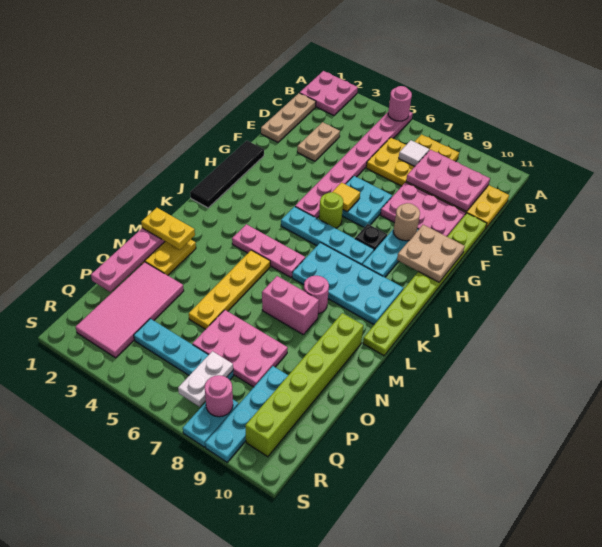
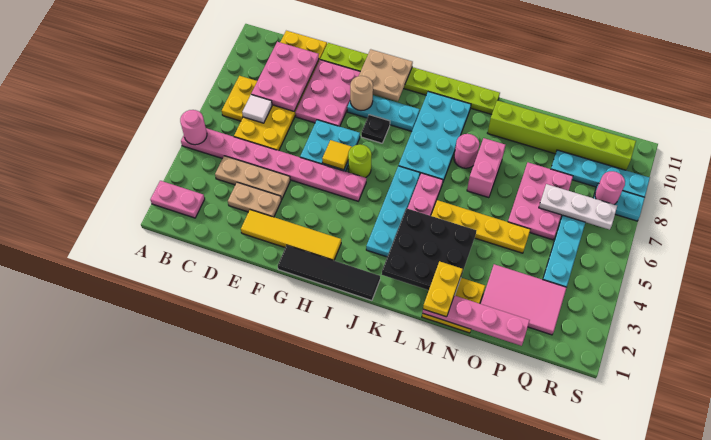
pink 2x2 plate [300,71,358,115] -> pink 1x2 plate [150,181,205,218]
tan 1x3 plate [261,93,316,142] -> tan 1x3 plate moved to [215,156,290,200]
none -> yellow 1x4 tile [241,210,341,260]
cyan 1x4 plate [281,207,374,265] -> cyan 1x4 plate moved to [366,166,420,257]
none -> black 3x3 plate [382,208,477,293]
pink 2x4 tile [76,262,184,358] -> pink 2x3 tile [481,264,567,335]
white 1x2 plate [178,351,233,407] -> white 1x3 plate [539,184,617,230]

